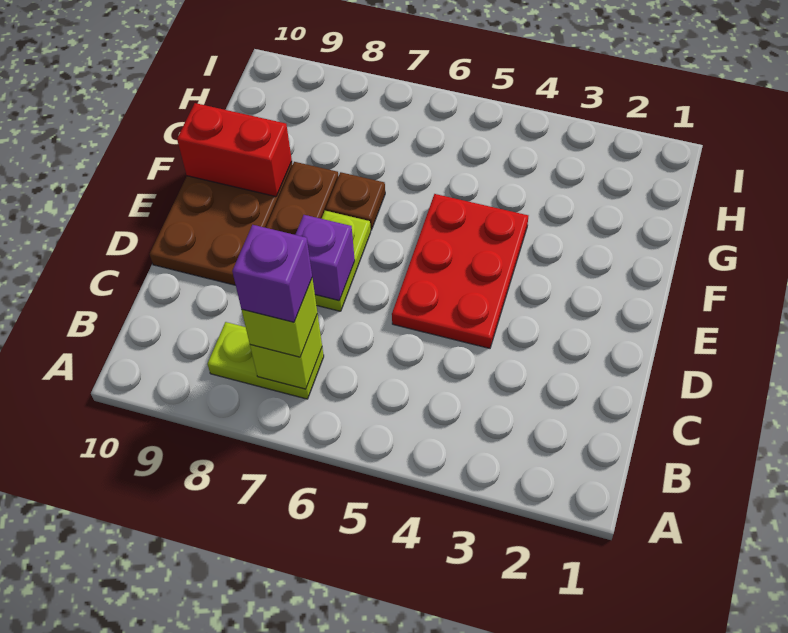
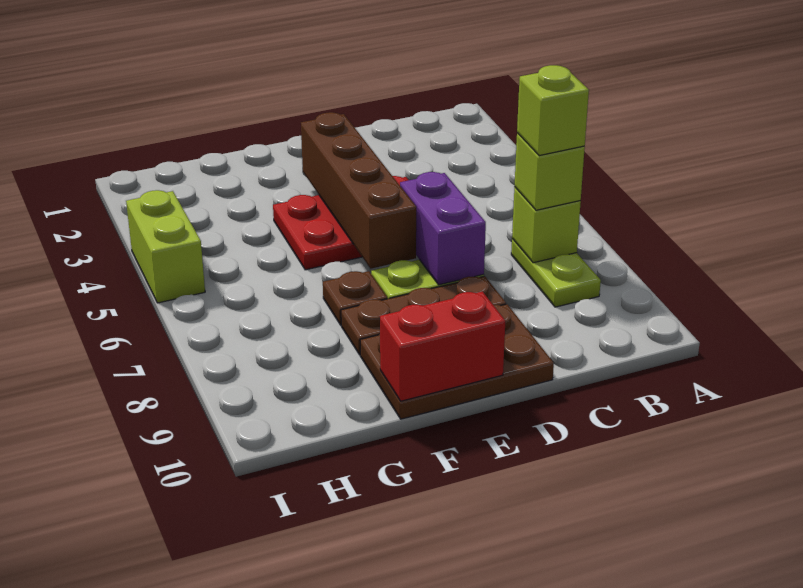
purple 1x1 brick [232,225,312,322] -> lime 1x1 brick [517,65,589,156]
purple 1x1 brick [295,215,355,301] -> purple 1x2 brick [400,172,486,285]
none -> brown 1x4 brick [301,112,416,269]
red 1x2 brick [177,103,292,197] -> red 1x2 brick turned to [380,291,505,401]
none -> lime 1x2 brick [126,190,205,303]

